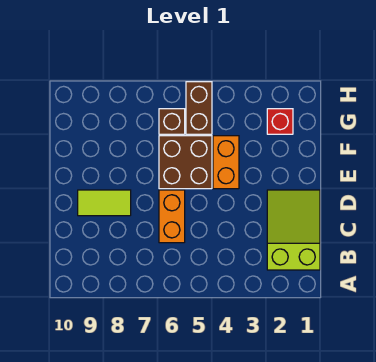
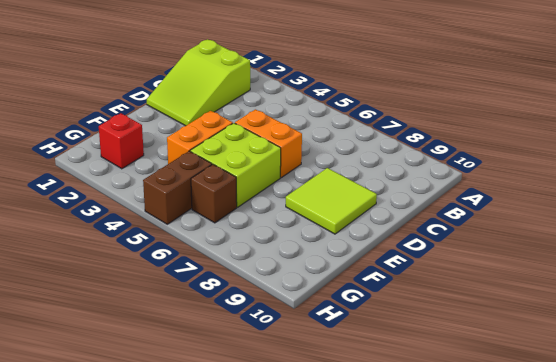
orange 1x2 brick [159,190,185,243] -> orange 1x2 brick turned to [235,109,302,178]
lime 1x2 tile [78,190,131,216] -> lime 2x2 tile [286,168,377,234]
brown 2x2 brick [159,136,212,189] -> lime 2x2 brick [190,123,281,207]

